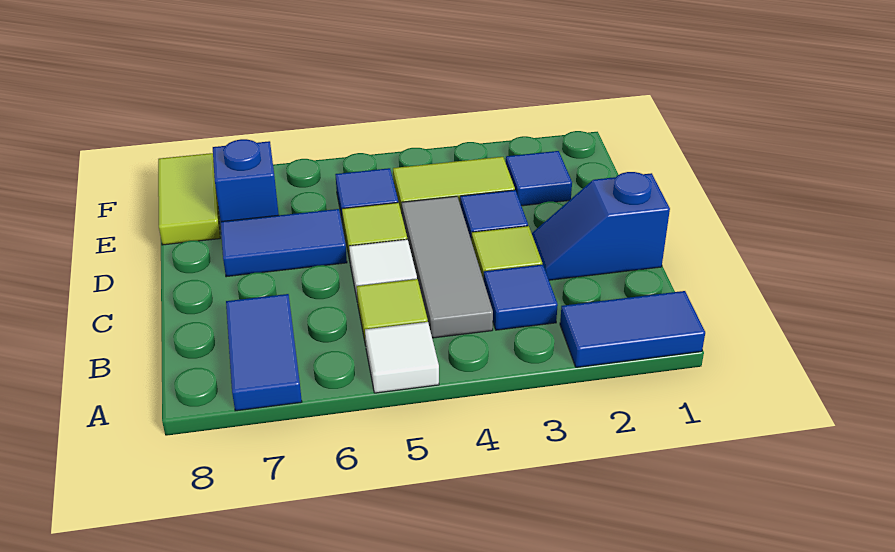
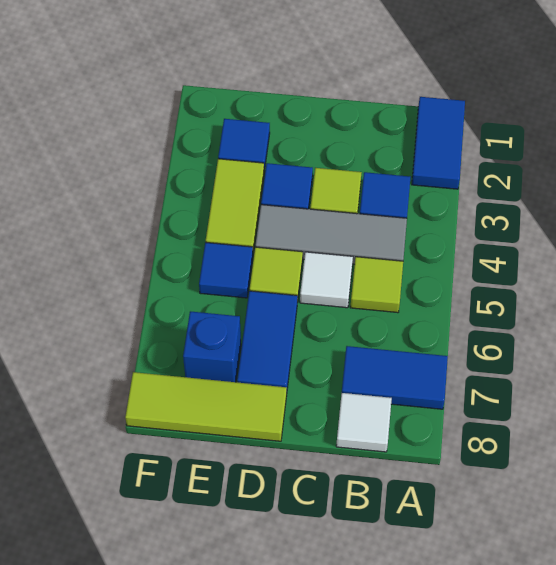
white 1x1 tile [365,322,439,393] -> white 1x1 tile moved to [336,393,392,452]
blue 1x2 slope [532,172,670,280] -> none
lime 1x2 tile [158,153,220,245] -> lime 1x3 tile [125,372,287,441]

